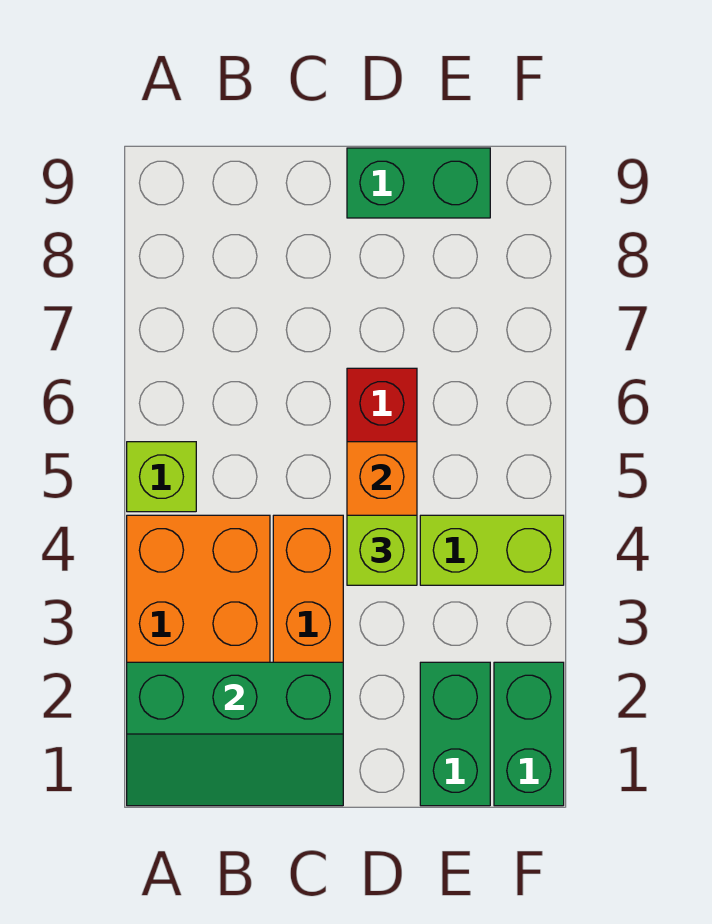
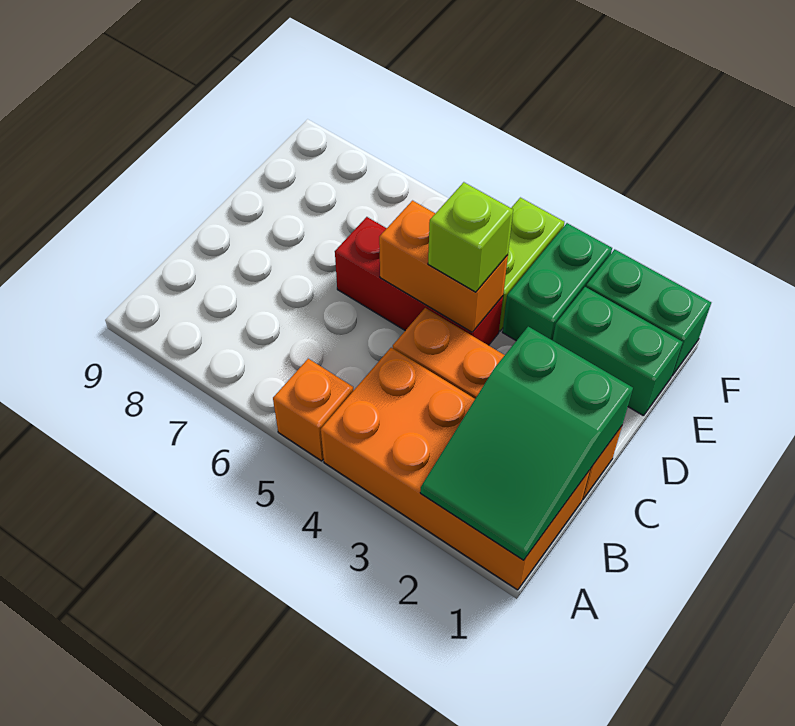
green 2x3 slope [127,662,343,806] -> green 2x3 slope turned to [420,327,633,560]
lime 1x1 brick [127,442,196,512] -> orange 1x1 brick [273,359,354,461]
green 1x2 brick [347,148,490,218] -> green 1x2 brick moved to [502,223,612,341]

